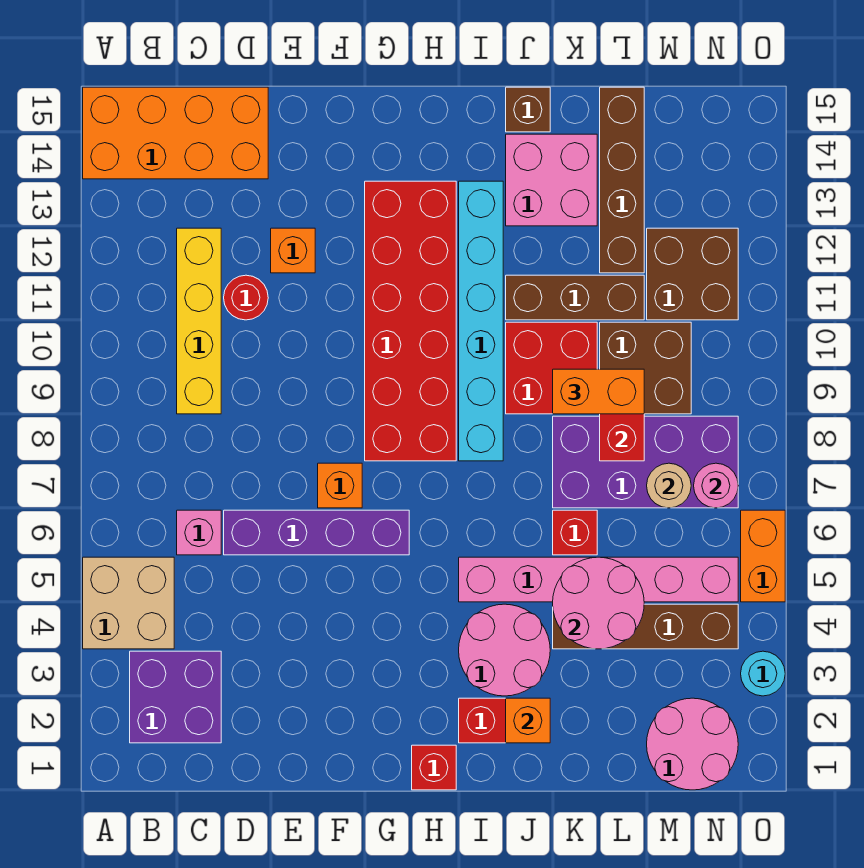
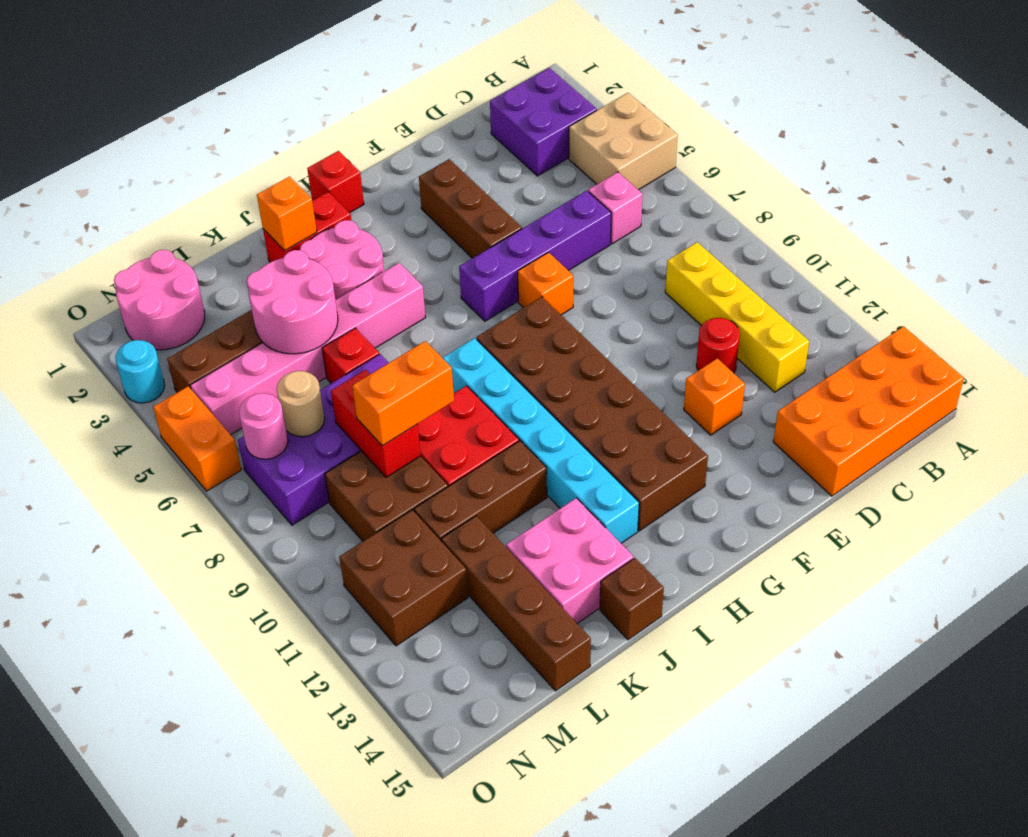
none -> brown 1x3 brick [419,159,522,258]
red 2x6 brick [365,181,456,461] -> brown 2x6 brick [476,297,708,531]

